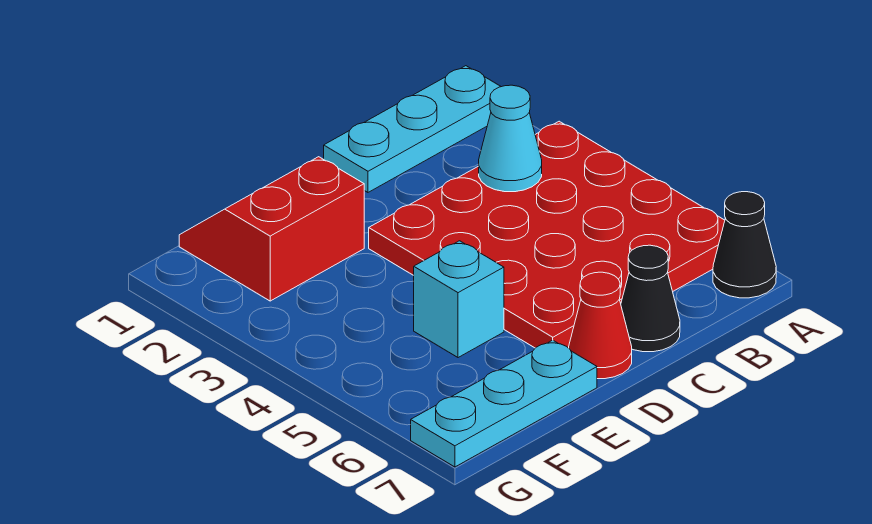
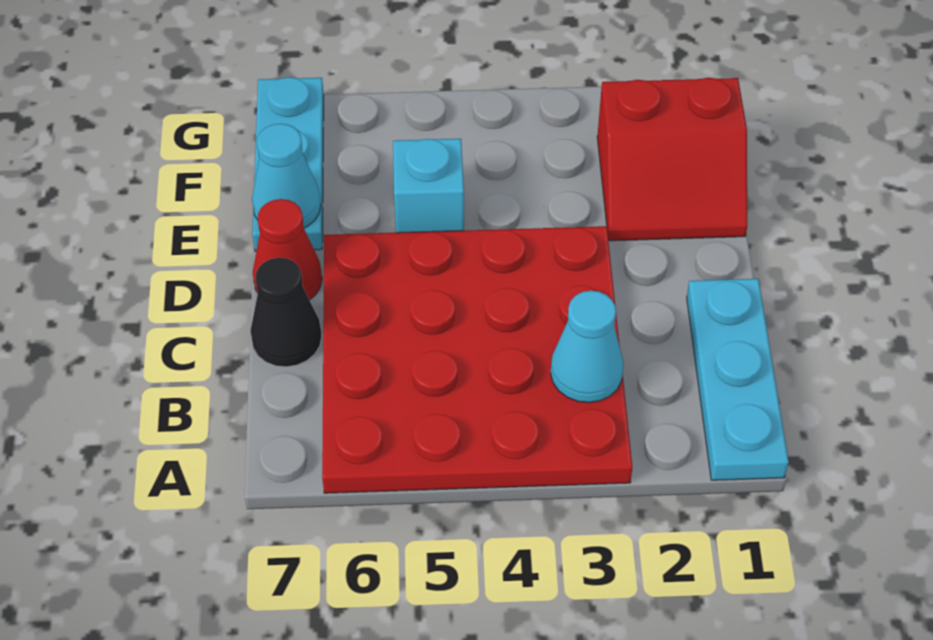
black 1x1 cone [713,192,776,298] -> none
red 2x2 slope [179,157,364,301] -> red 2x2 slope turned to [597,78,747,241]
none -> cyan 1x1 cone [252,124,321,228]

